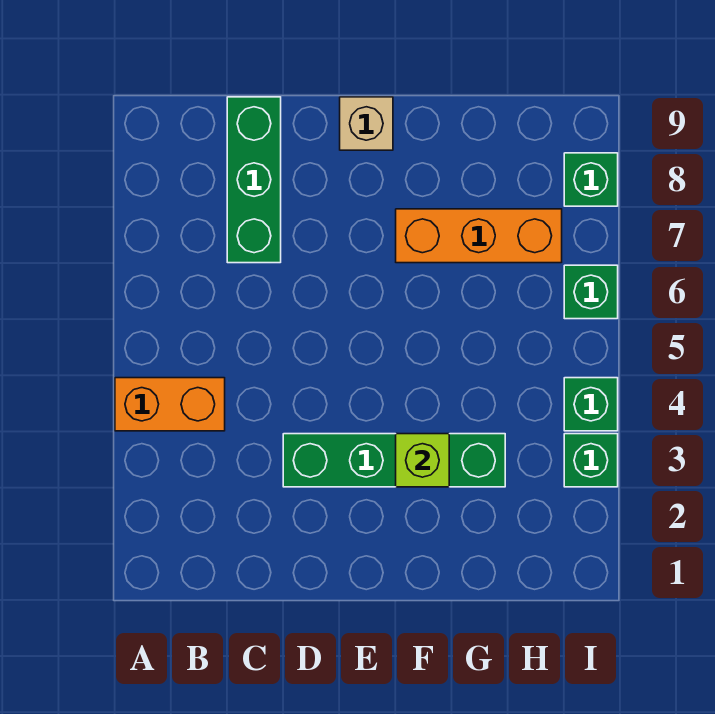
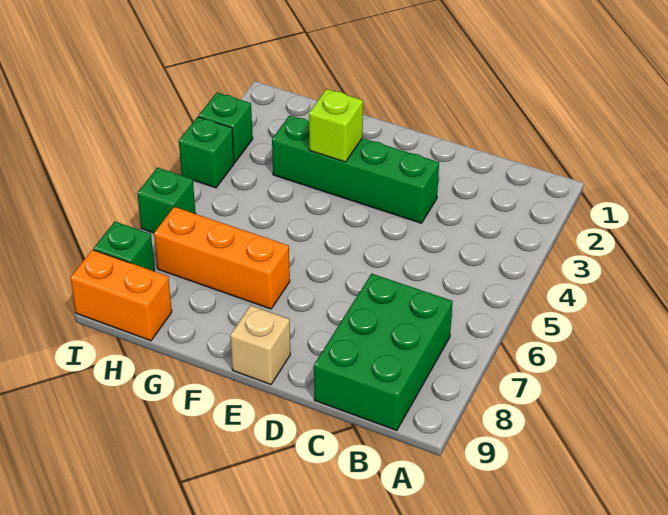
orange 1x2 brick [115,378,225,431] -> orange 1x2 brick moved to [70,250,172,341]
green 1x3 brick [227,97,281,263] -> green 2x3 brick [314,274,453,430]

